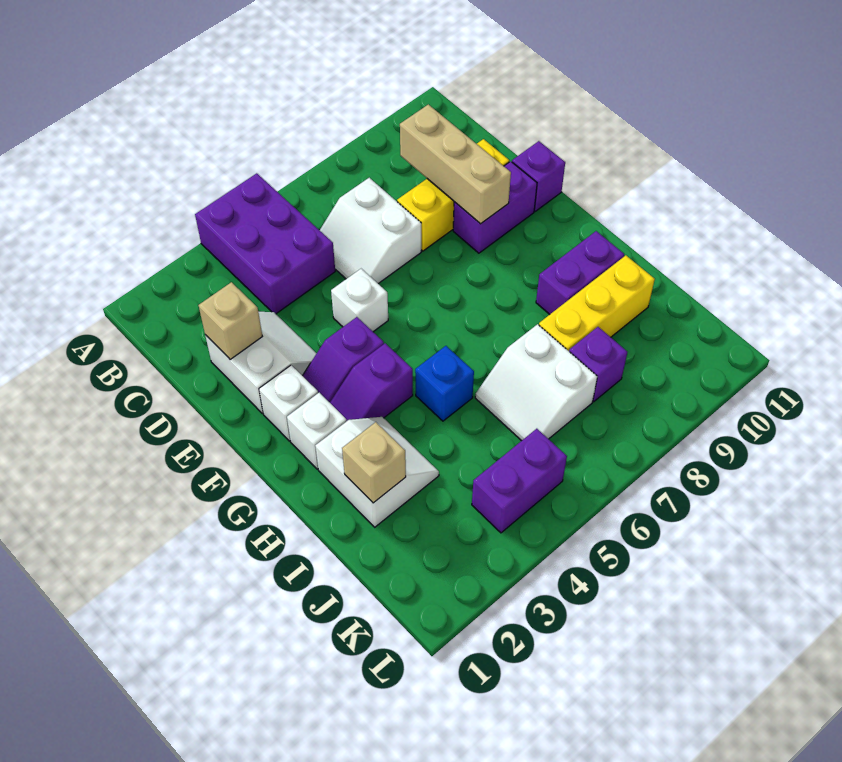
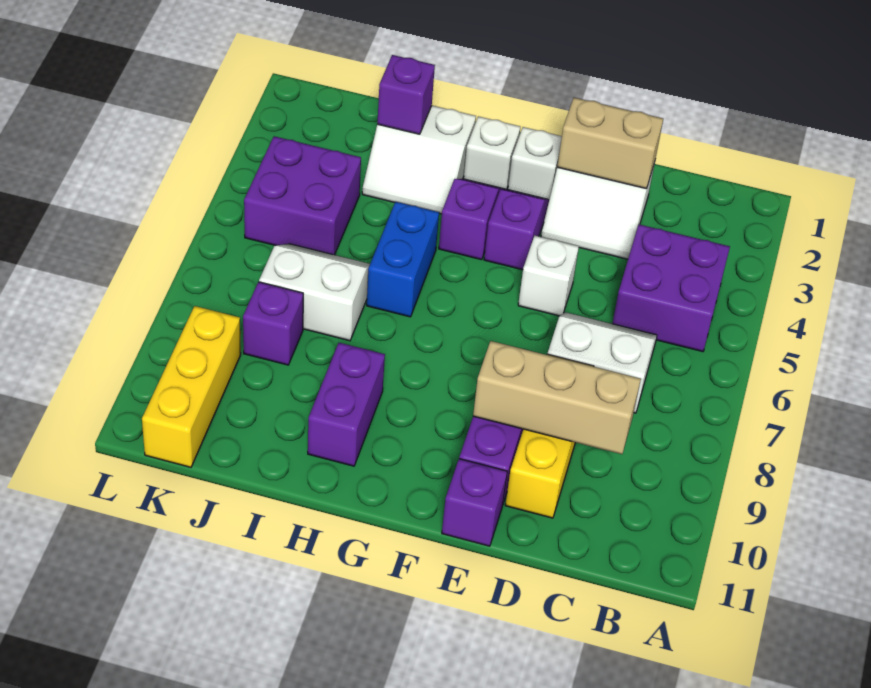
purple 2x3 brick [195,173,335,314] -> purple 2x2 brick [612,224,730,352]
tan 1x1 brick [198,282,262,360] -> tan 1x2 brick [557,98,663,189]
blue 1x1 brick [415,346,474,421] -> blue 1x2 brick [367,202,439,317]
tan 1x1 brick [342,422,406,503] -> purple 1x1 brick [377,55,435,134]
yellow 1x3 brick [539,255,655,351] -> yellow 1x3 brick moved to [142,306,241,467]
purple 1x2 brick [472,429,567,533] -> purple 2x2 brick [244,136,361,255]

